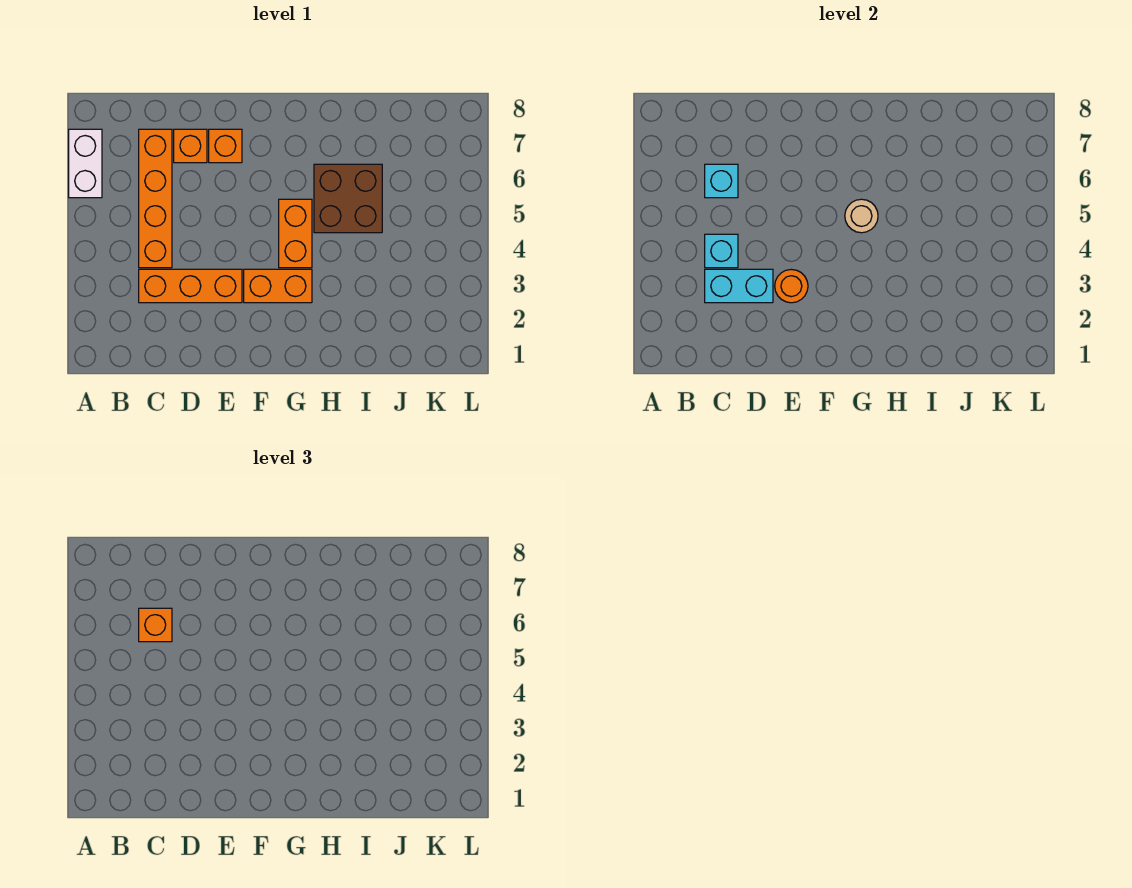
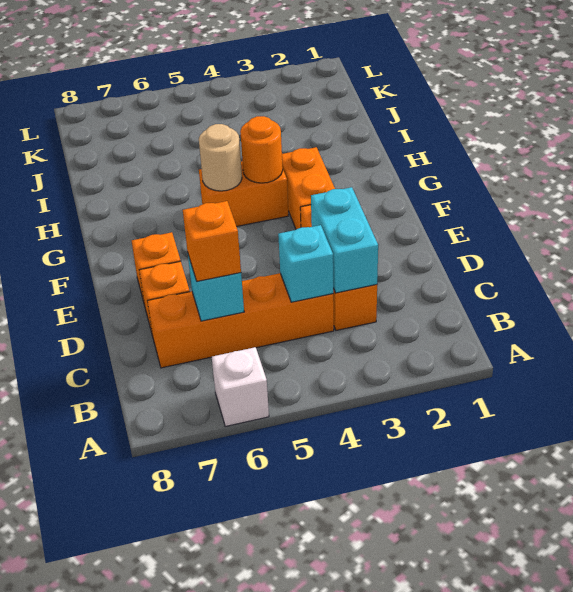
white 1x2 brick [69,129,102,198] -> white 1x1 brick [212,347,269,426]
orange 1x1 round brick [775,269,808,303] -> orange 1x1 round brick moved to [240,116,283,183]
brown 2x2 brick [314,164,382,233] -> none

